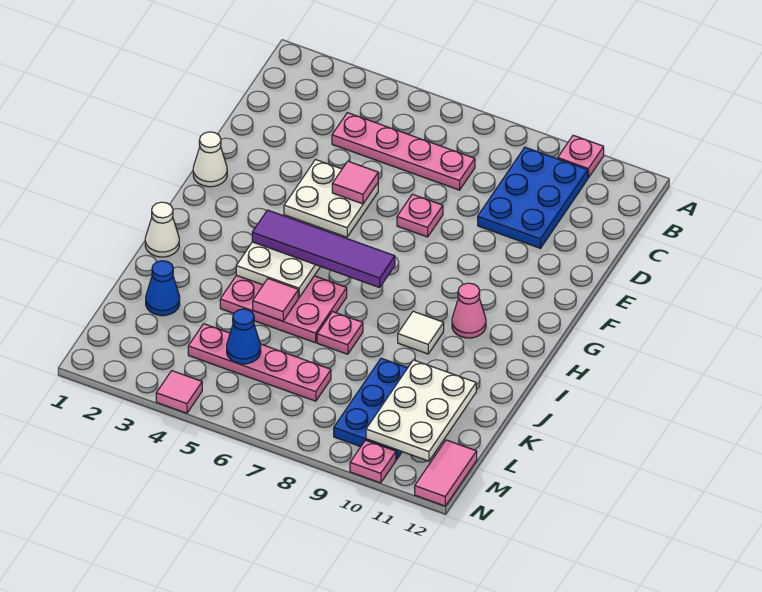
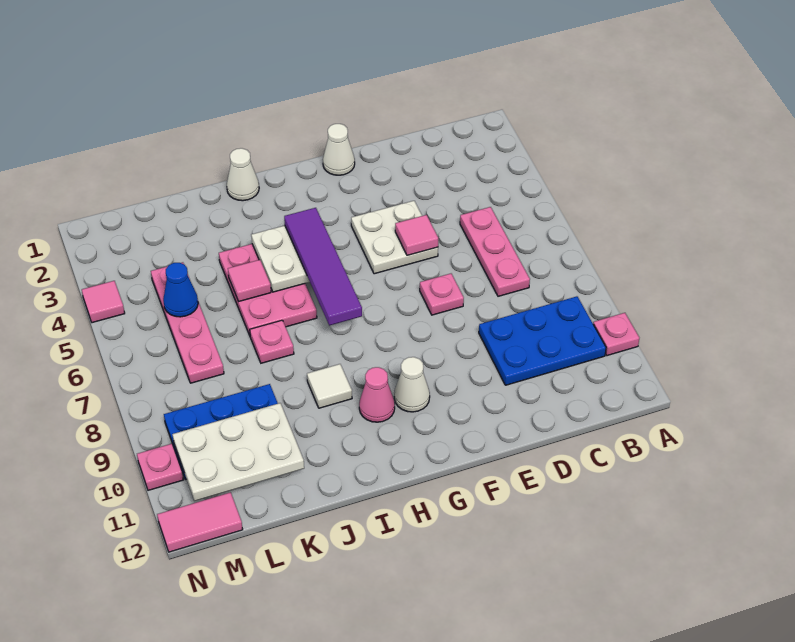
pink 1x4 plate [332,113,475,190] -> pink 1x3 plate [460,207,530,296]
none -> white 1x1 cone [394,357,430,412]
blue 1x1 cone [146,261,180,316] -> none

